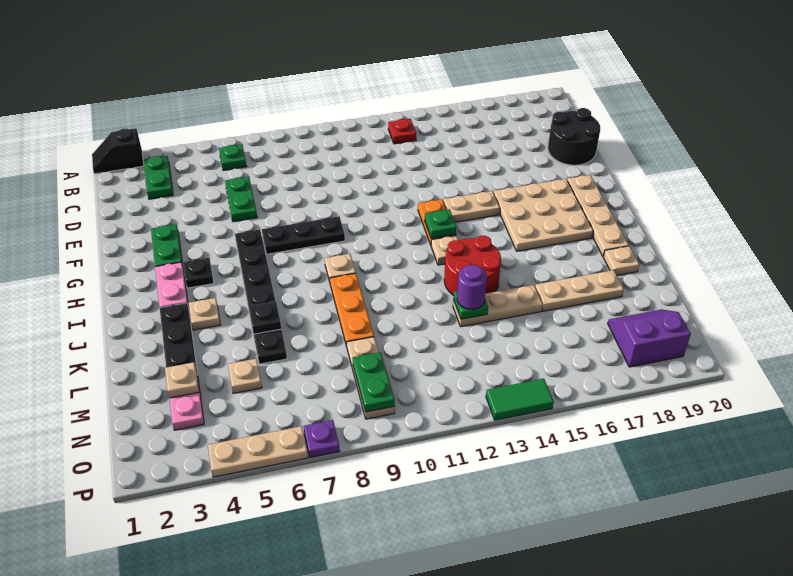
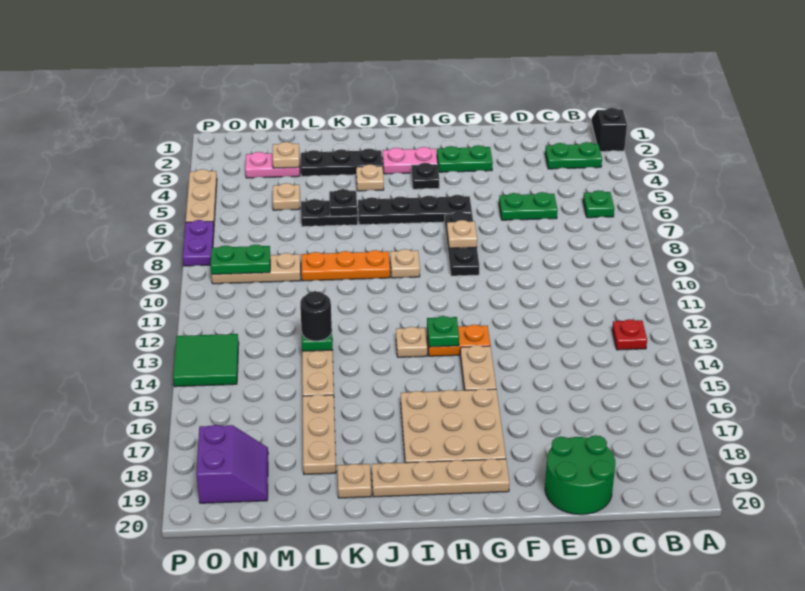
black 2x2 round brick [548,108,600,165] -> green 2x2 round brick [545,435,615,515]
none -> tan 1x1 plate [447,220,477,248]
red 2x2 round brick [444,236,501,295] -> none
purple 1x1 round brick [457,265,487,309] -> black 1x1 round brick [300,291,332,341]
purple 1x1 plate [304,420,340,458] -> purple 1x2 plate [183,220,214,266]
green 1x2 tile [486,378,554,420] -> green 2x2 tile [173,334,239,387]

